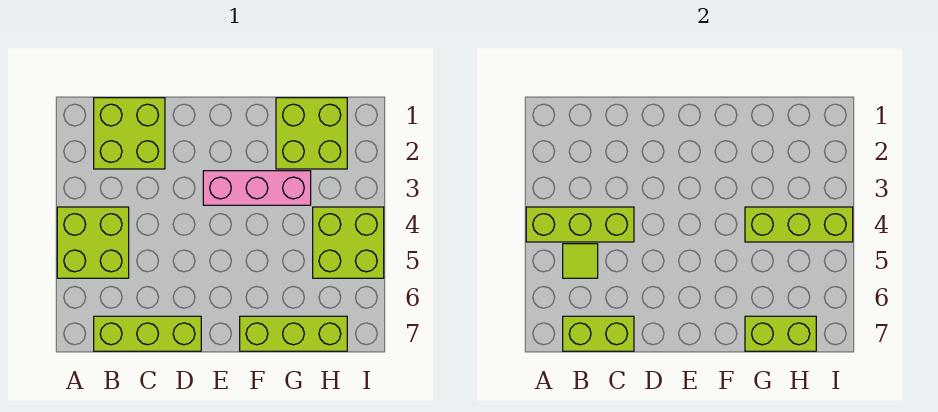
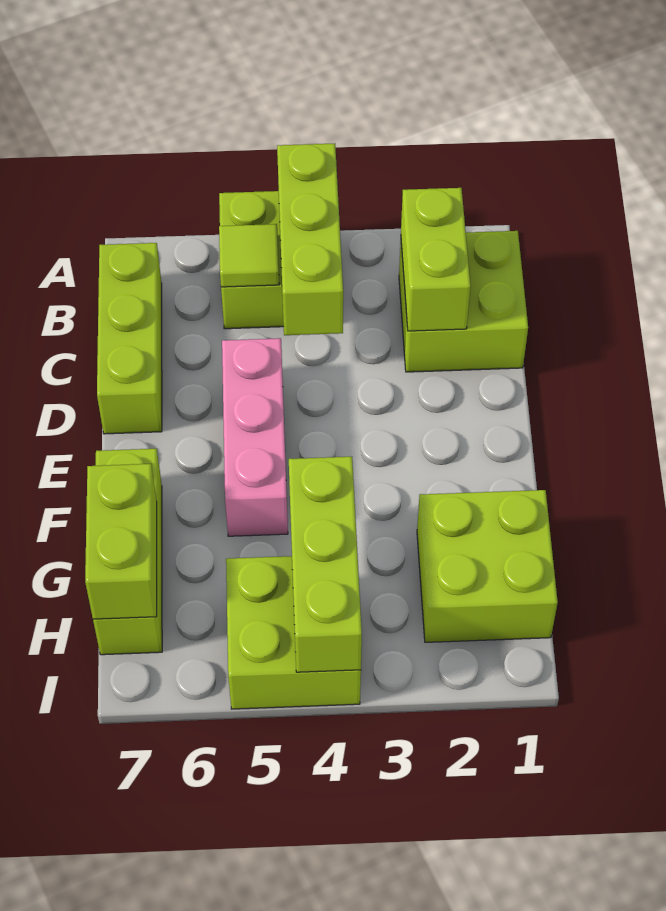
lime 1x2 brick [563,316,634,351] -> lime 1x2 brick moved to [401,188,471,331]
pink 1x3 brick [203,171,311,205] -> pink 1x3 brick moved to [222,338,288,536]

